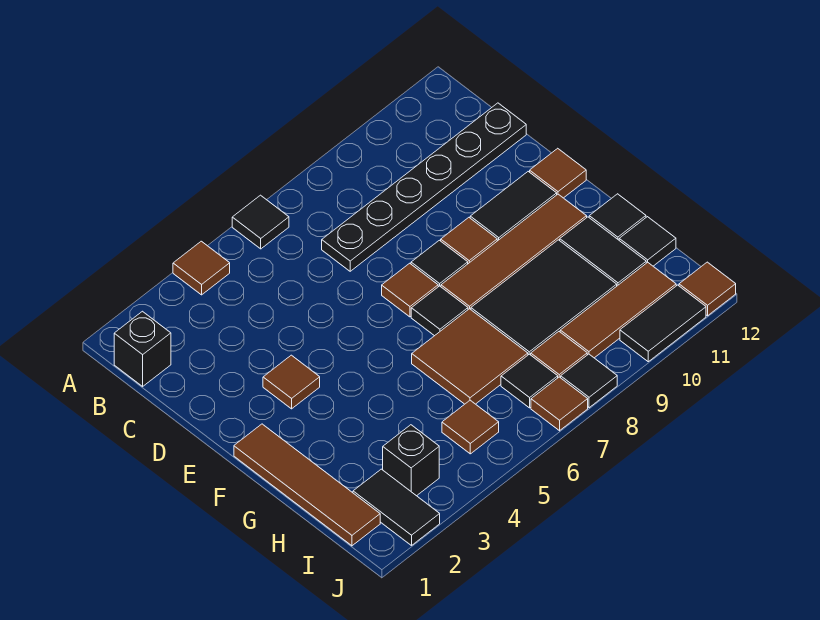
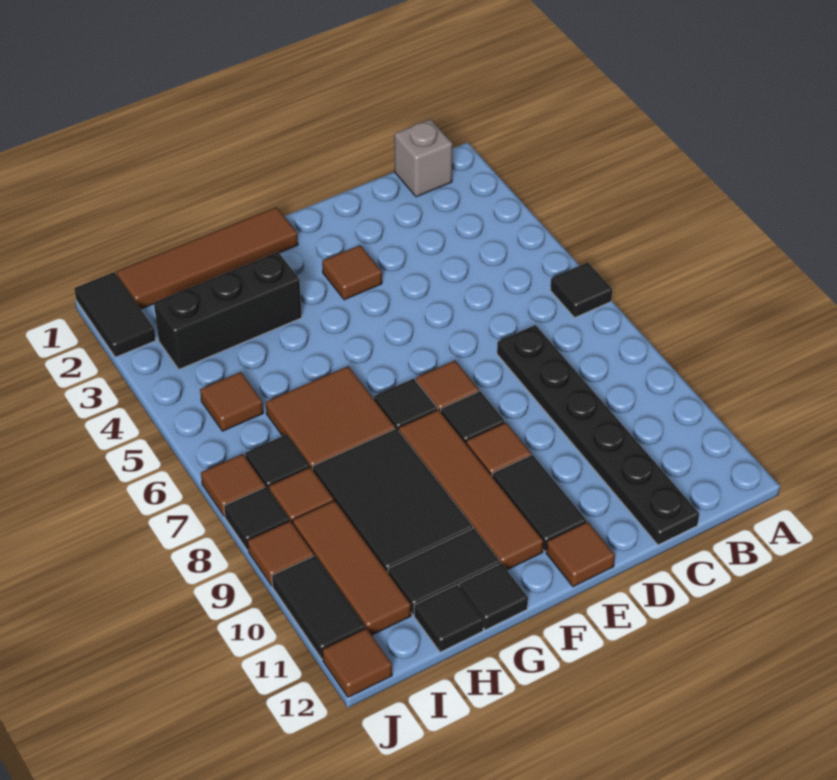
brown 1x1 tile [173,241,230,295] -> brown 1x1 tile moved to [248,521,314,586]
black 1x1 brick [114,311,171,386] -> grey 1x1 brick [394,119,453,197]
black 1x2 tile [353,469,440,546] -> black 1x2 tile turned to [74,272,156,357]
black 1x1 brick [383,425,439,496] -> black 1x3 brick [154,252,302,369]

